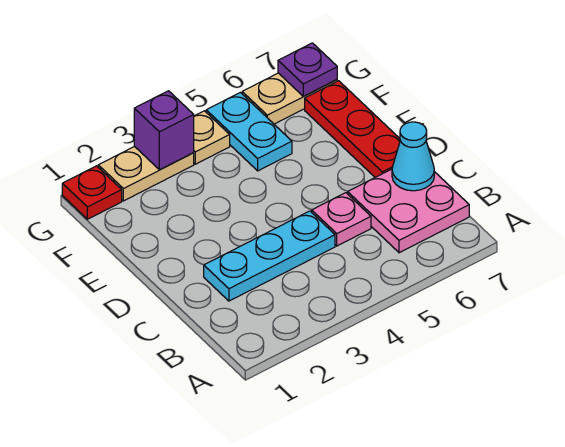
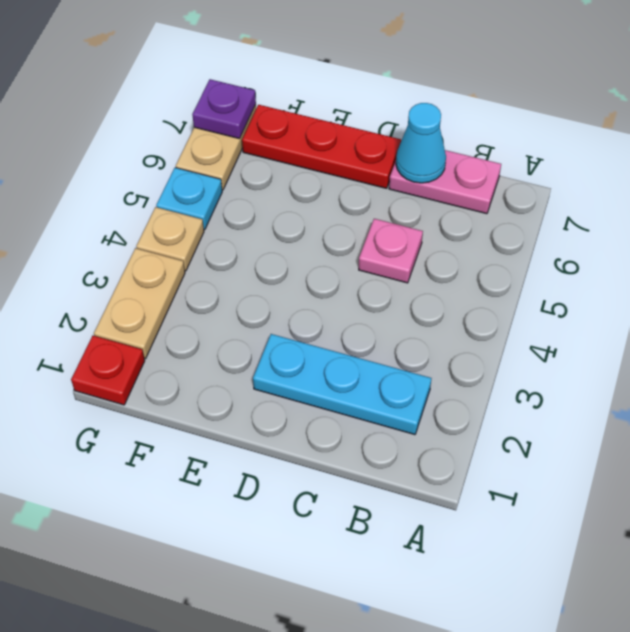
pink 2x2 plate [348,169,469,253] -> pink 1x2 plate [389,150,501,214]
cyan 1x3 plate [204,211,335,301] -> cyan 1x3 plate turned to [253,334,431,435]
cyan 1x2 plate [206,92,292,171] -> cyan 1x1 plate [156,168,222,230]
purple 1x1 brick [134,91,194,170] -> none

